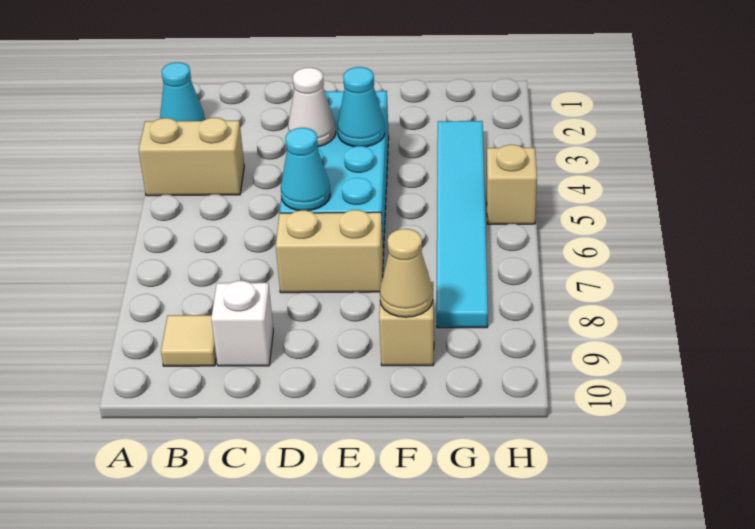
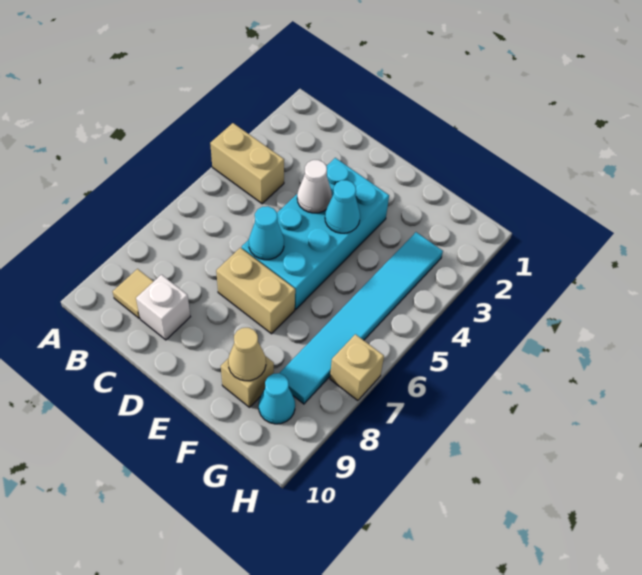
cyan 1x1 cone [160,62,205,121] -> cyan 1x1 cone moved to [259,373,295,424]
tan 1x1 brick [487,145,537,224] -> tan 1x1 brick moved to [330,334,384,401]

